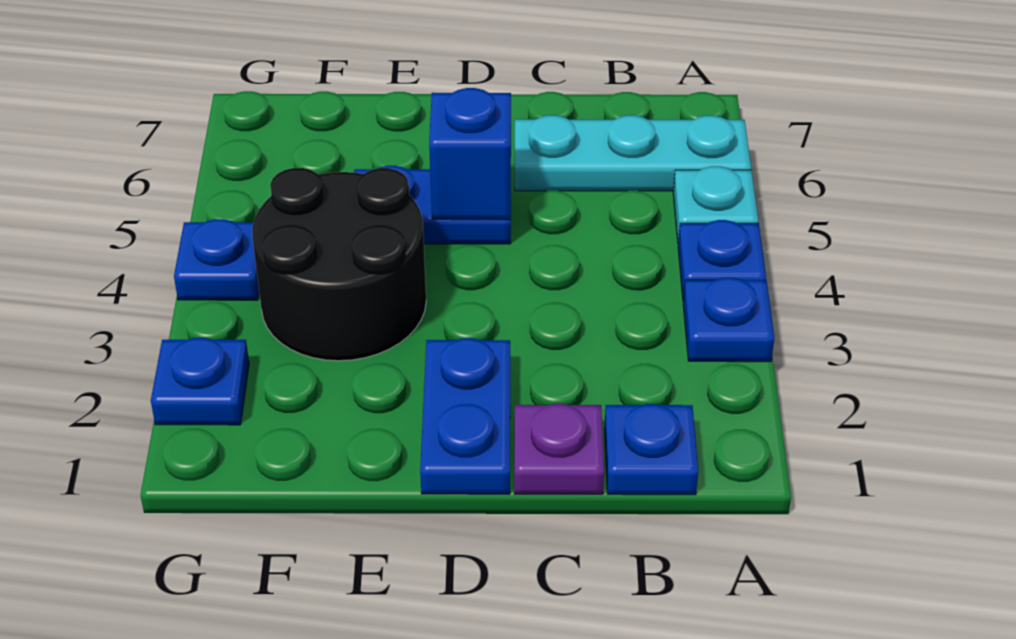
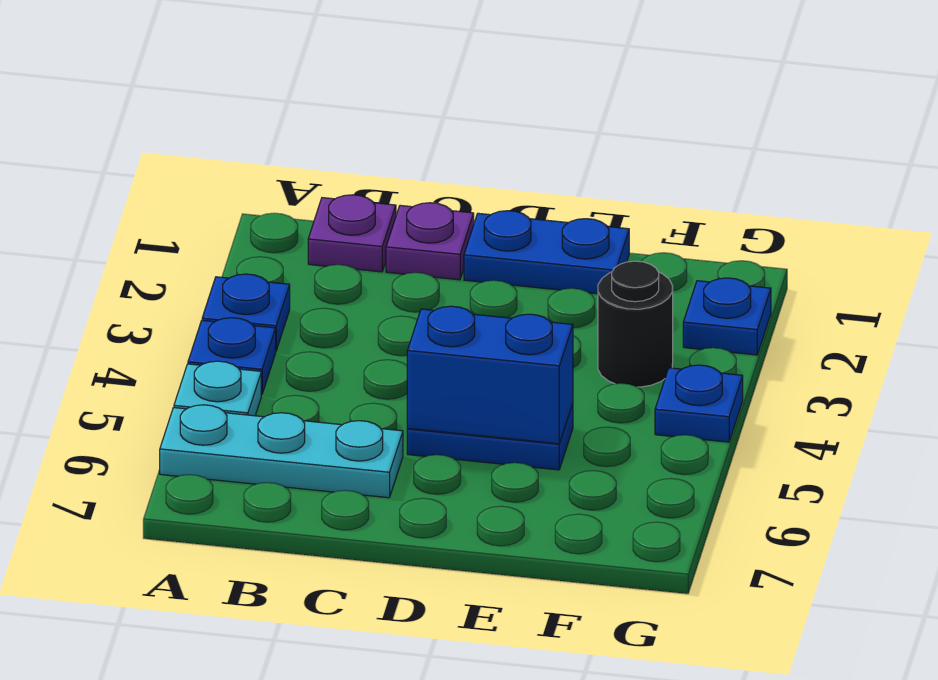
blue 1x1 plate [604,404,698,495] -> purple 1x1 plate [308,195,396,272]
blue 1x2 plate [420,338,510,494] -> blue 1x2 plate turned to [464,211,629,294]
blue 1x1 brick [429,88,511,220] -> blue 1x2 brick [407,306,573,444]
black 2x2 round brick [252,168,426,361] -> black 1x1 round brick [598,261,673,387]

